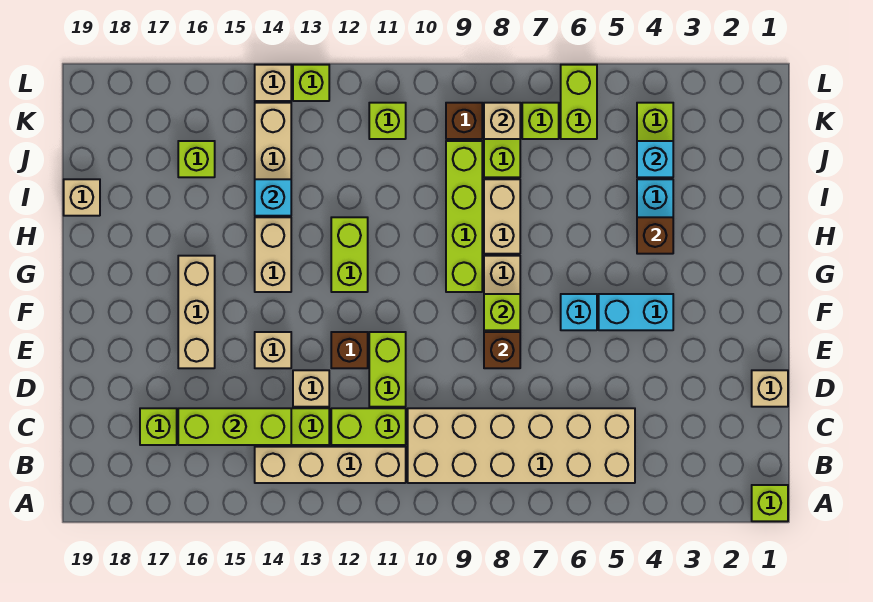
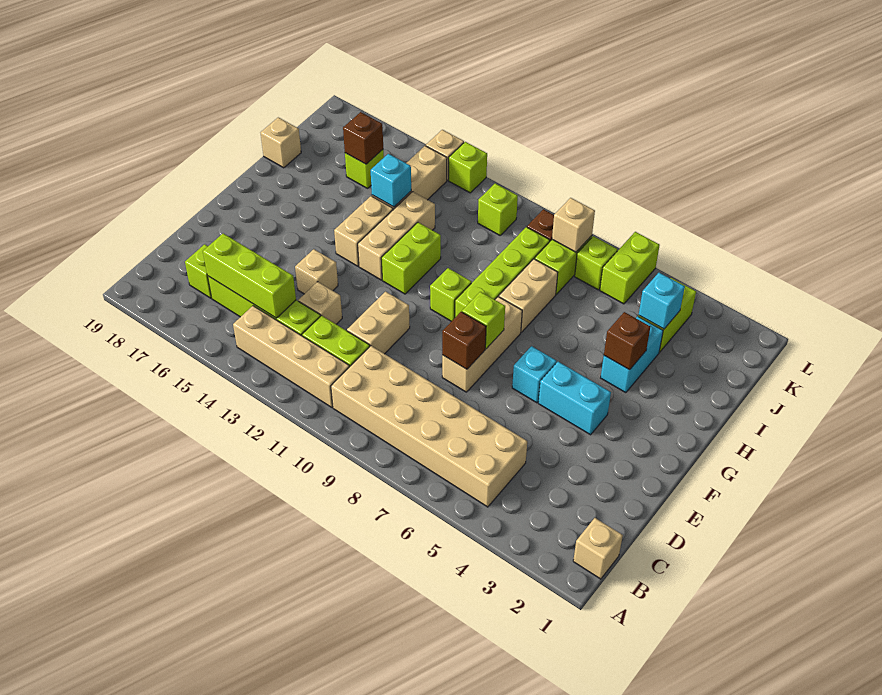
lime 1x1 brick [752,485,788,521] -> lime 1x1 brick moved to [430,268,472,321]
tan 1x1 brick [752,370,788,407] -> tan 1x1 brick moved to [573,518,623,579]
lime 1x2 brick [369,332,406,407] -> tan 1x2 brick [347,292,410,354]
brown 1x1 brick [331,332,368,368] -> brown 1x1 brick moved to [343,112,383,164]
tan 1x3 brick [178,256,215,368] -> tan 1x3 brick moved to [358,192,435,280]

